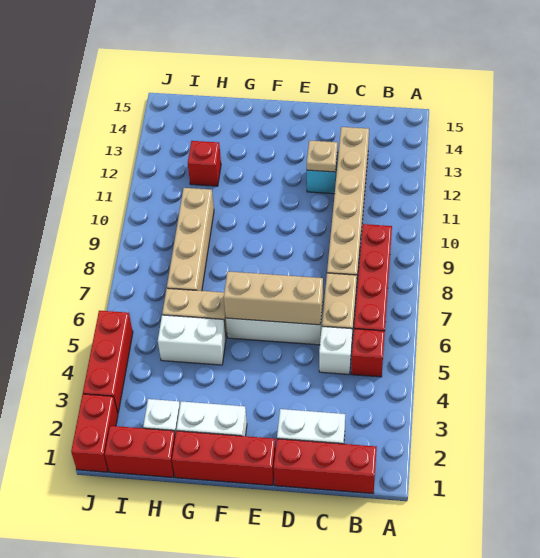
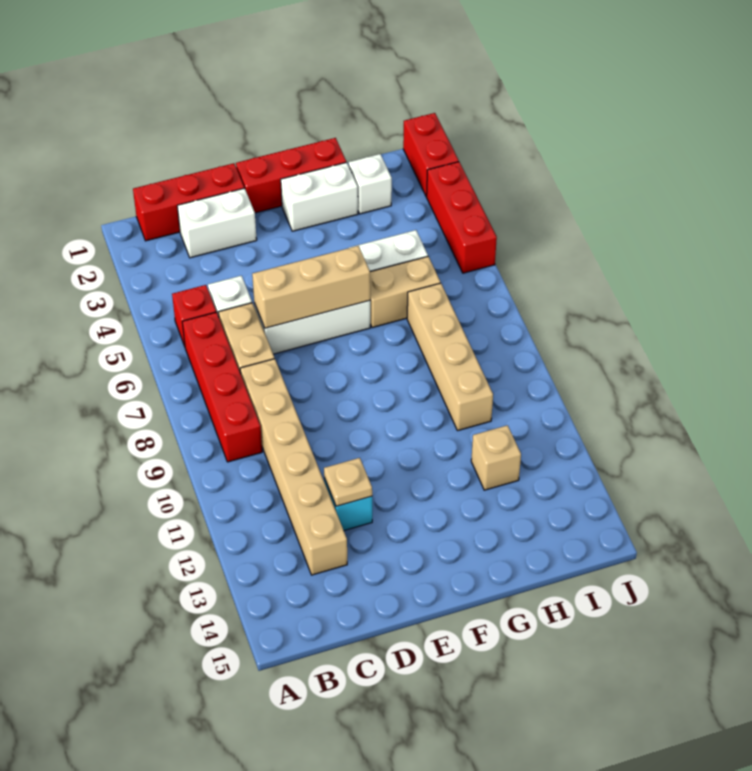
red 1x2 brick [105,426,175,477] -> none
red 1x1 brick [188,141,221,186] -> tan 1x1 brick [471,425,521,490]

